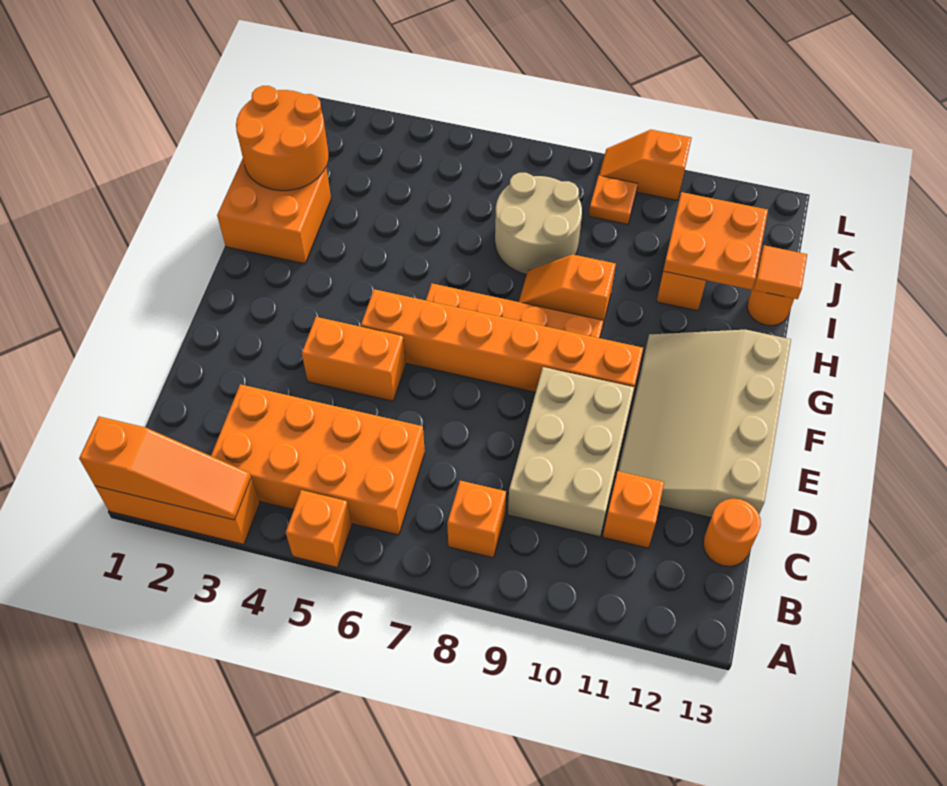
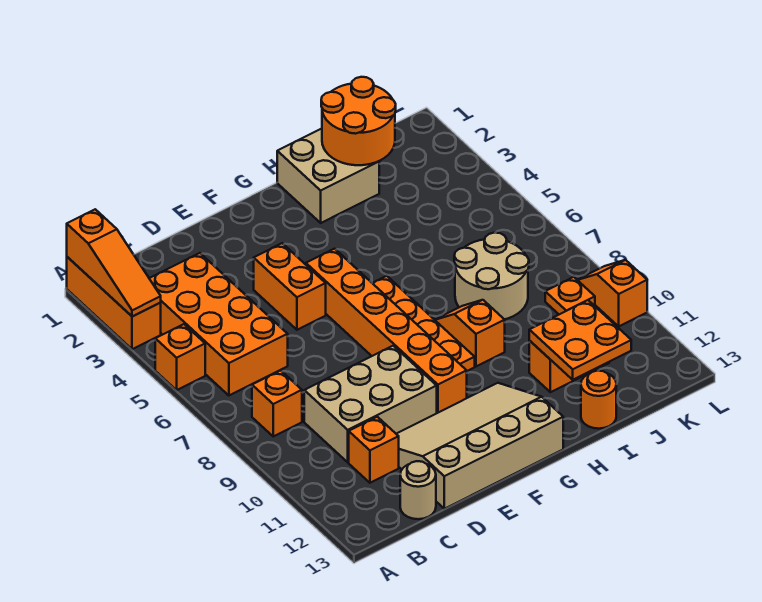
orange 1x1 round brick [703,499,761,566] -> tan 1x1 round brick [400,461,436,519]
orange 2x2 brick [217,159,331,264] -> tan 2x2 brick [277,129,379,223]
orange 1x1 tile [754,245,807,299] -> none

